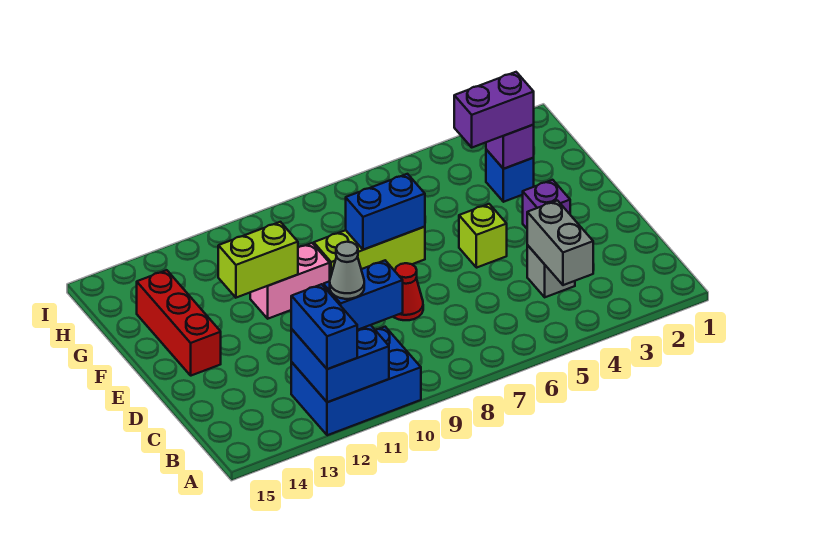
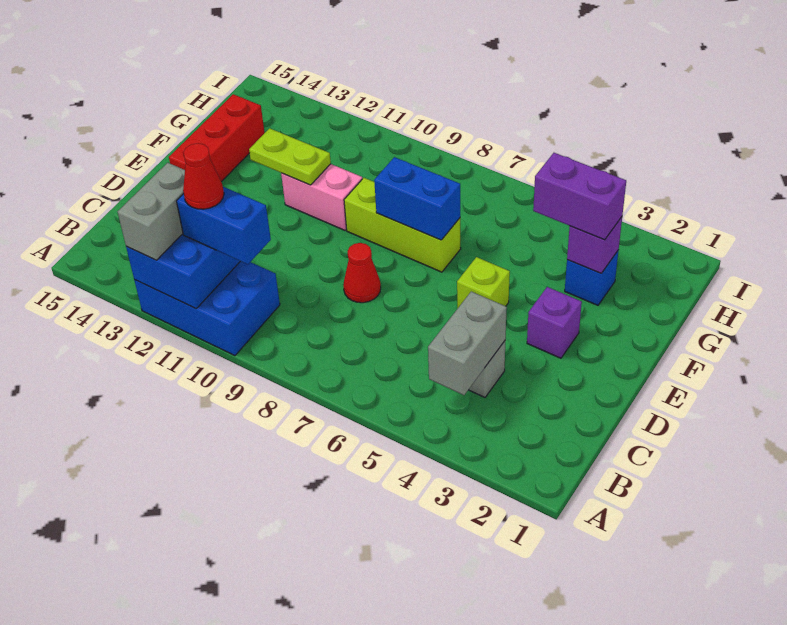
blue 1x2 brick [291,284,357,369] -> grey 1x2 brick [118,163,185,260]
grey 1x1 cone [330,242,364,299] -> red 1x1 cone [183,143,224,209]
lime 1x2 brick [218,222,298,298] -> lime 1x2 plate [249,128,331,185]

